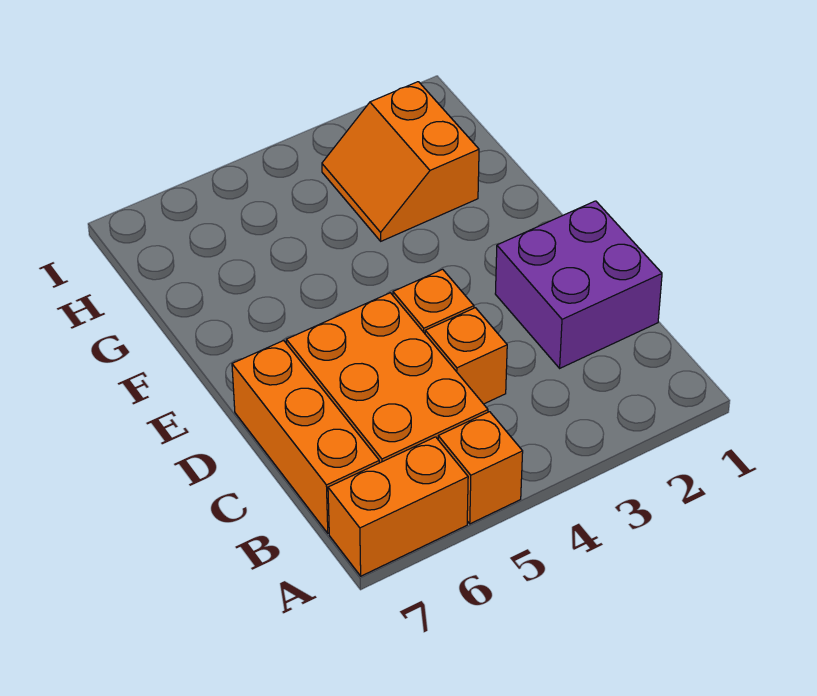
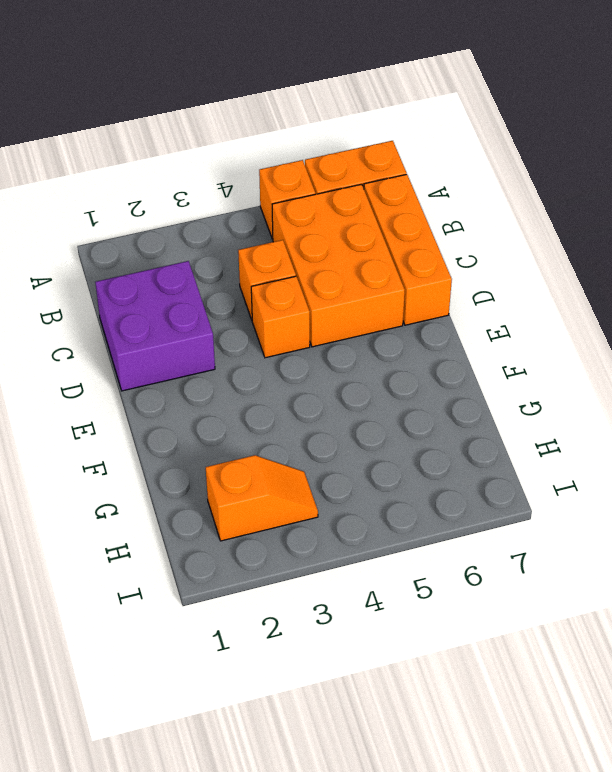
orange 2x2 slope [322,82,479,241] -> orange 1x2 slope [206,455,318,541]

